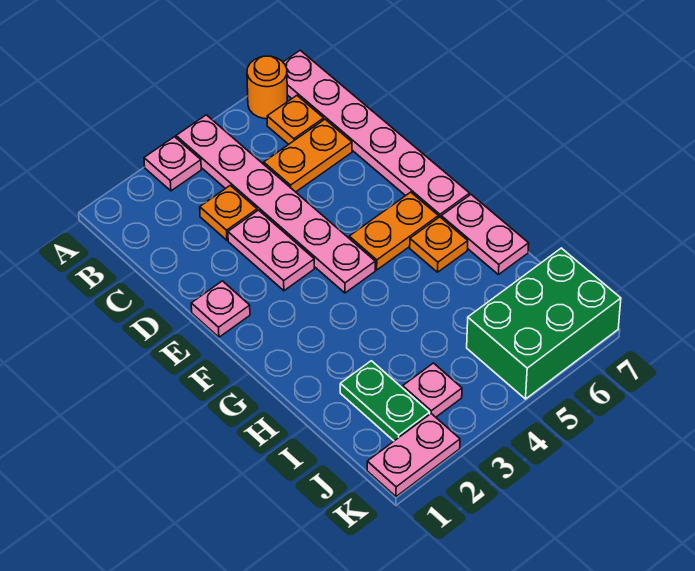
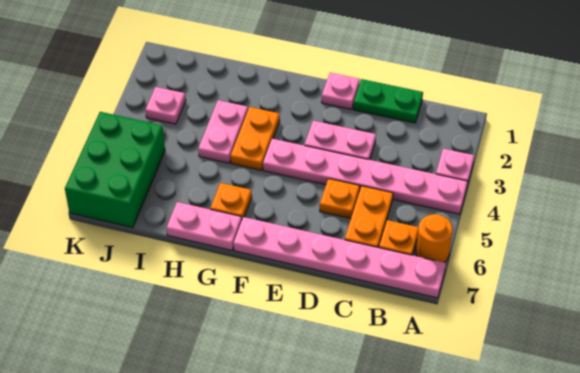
orange 1x1 plate [200,186,257,240] -> orange 1x1 plate moved to [320,179,360,219]
orange 1x2 plate [349,192,438,270] -> orange 1x2 plate moved to [231,107,280,170]
green 1x2 plate [340,361,430,441] -> green 1x2 plate moved to [353,79,423,123]
pink 1x2 plate [367,414,460,497] -> pink 1x2 plate moved to [198,100,248,163]

